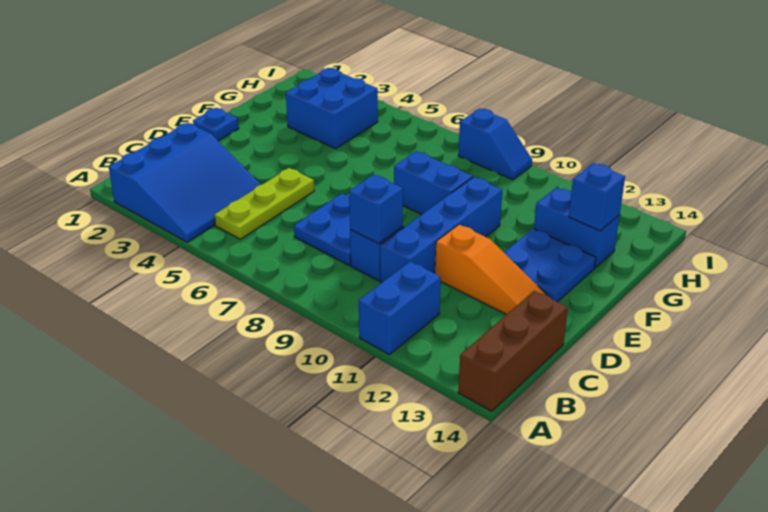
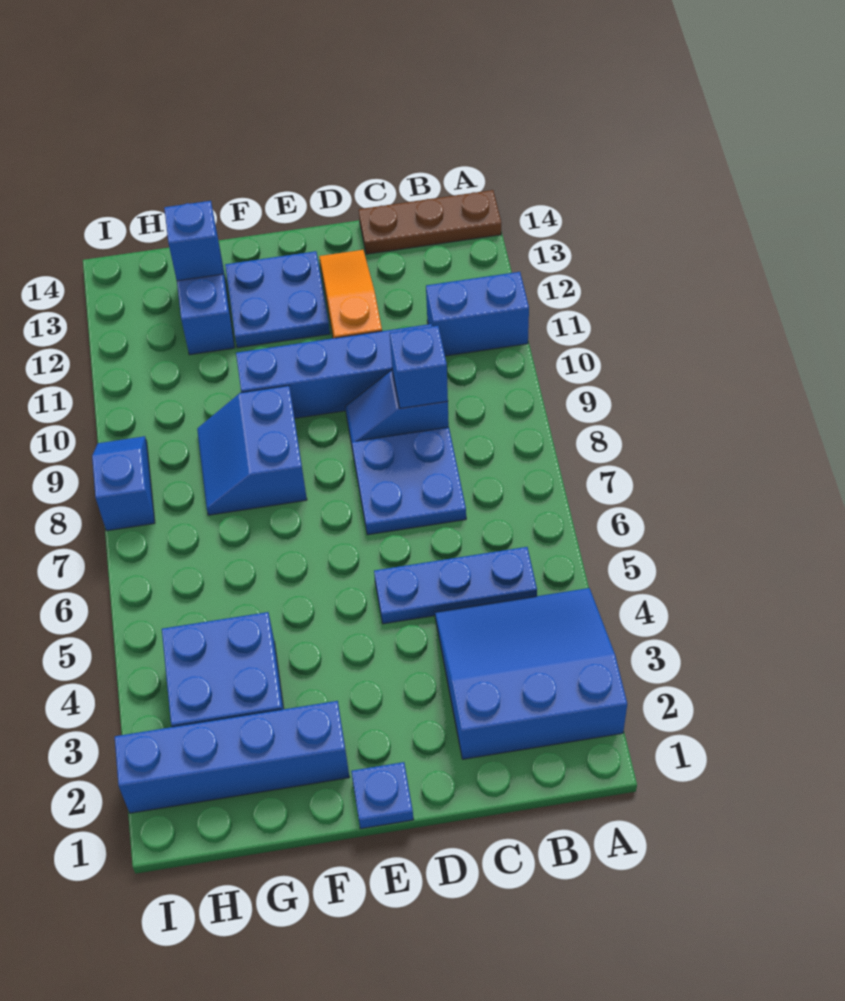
brown 1x3 brick [458,291,568,411] -> brown 1x3 plate [359,190,501,254]
lime 1x3 plate [214,168,314,239] -> blue 1x3 plate [374,547,537,624]
none -> blue 1x4 brick [115,701,349,813]

